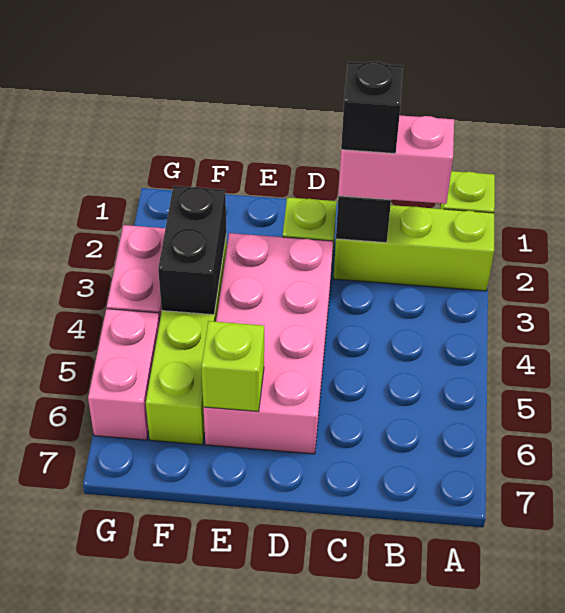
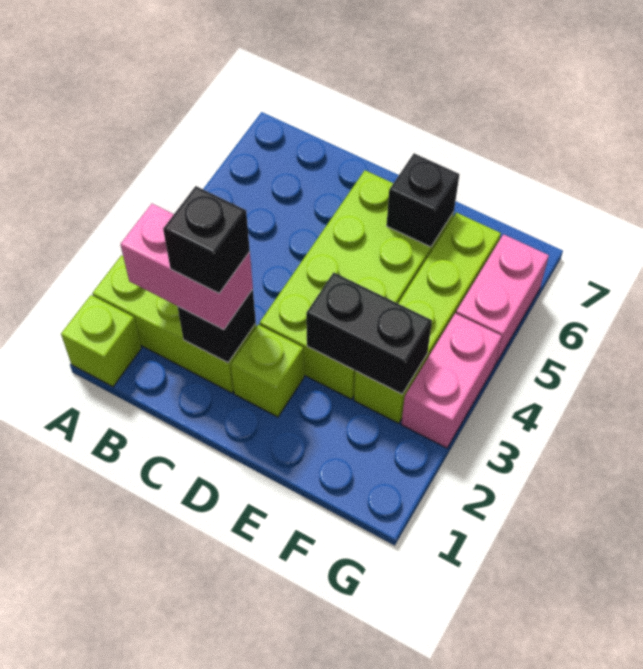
pink 2x4 brick [203,233,333,454] -> lime 2x4 brick [260,170,454,399]
lime 1x1 brick [201,321,264,411] -> black 1x1 brick [387,153,460,247]
black 1x2 brick [158,186,227,315] -> black 1x2 brick turned to [306,273,432,394]

